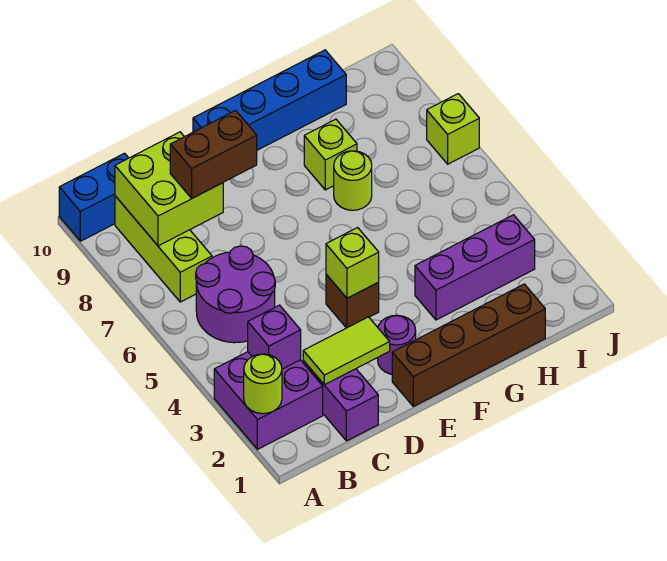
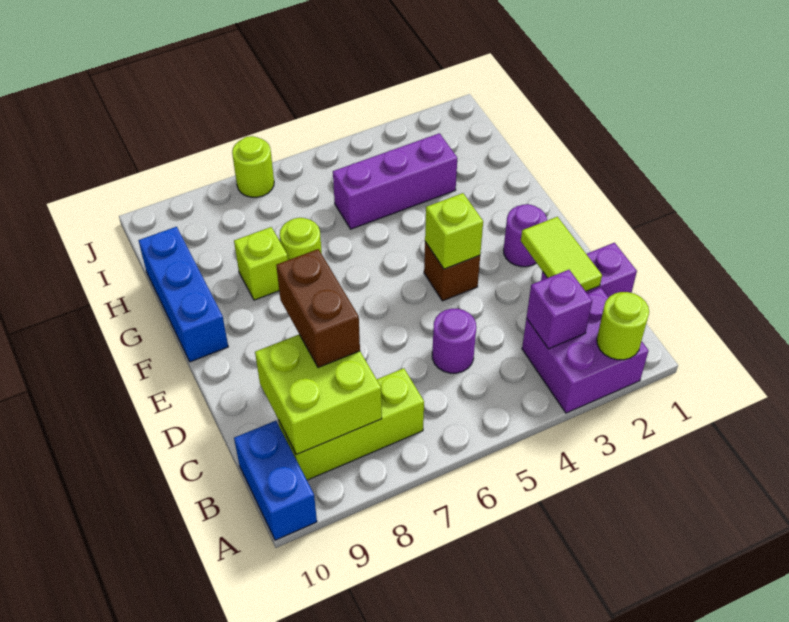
purple 2x2 round brick [196,246,275,343] -> purple 1x1 round brick [432,309,476,373]
brown 1x4 brick [392,284,545,406] -> none
blue 1x4 brick [193,50,346,150] -> blue 1x3 brick [138,227,228,362]
purple 1x3 brick [415,215,535,320] -> purple 1x3 brick turned to [333,133,457,229]
lime 1x1 brick [427,94,479,164] -> lime 1x1 round brick [232,136,274,197]

